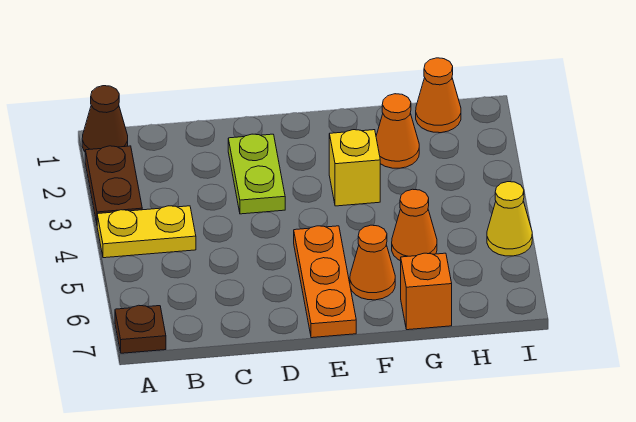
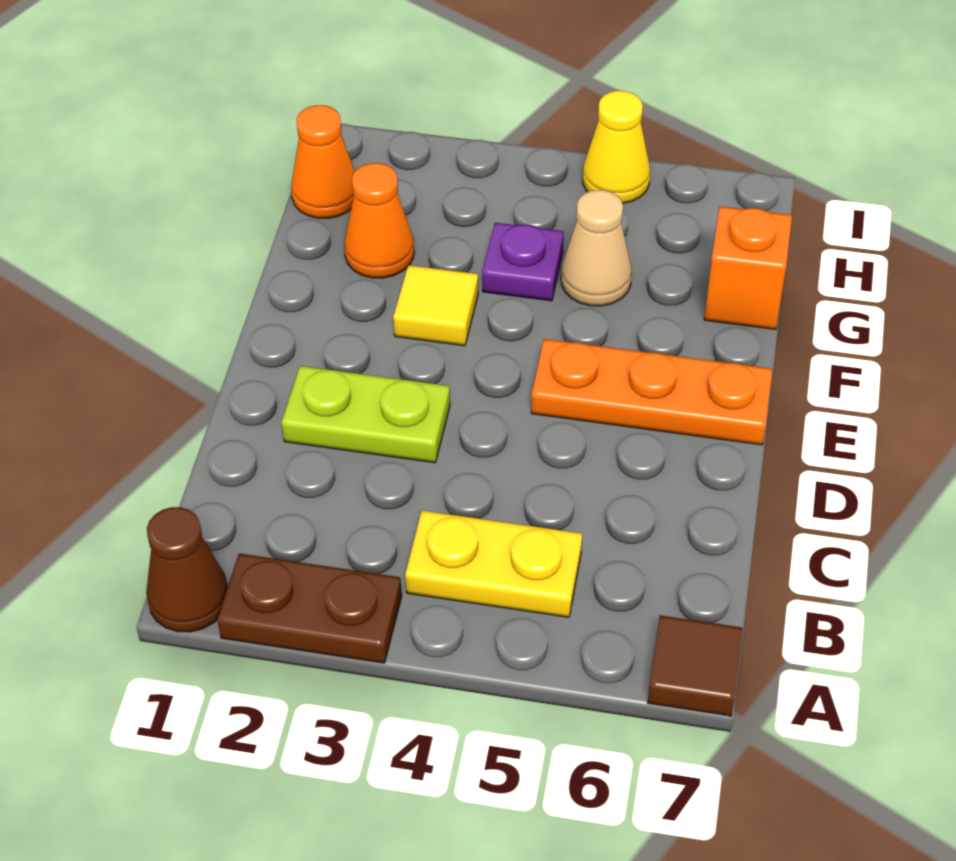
yellow 1x2 plate [97,206,196,258] -> yellow 1x2 plate turned to [405,511,582,617]
brown 1x1 plate [115,305,166,353] -> brown 1x1 tile [647,615,743,716]
yellow 1x1 brick [329,130,380,206] -> yellow 1x1 tile [393,265,478,346]
orange 1x1 cone [350,225,395,300] -> none
none -> purple 1x1 plate [482,223,564,301]
orange 1x1 cone [392,189,437,261] -> tan 1x1 cone [561,190,631,306]

